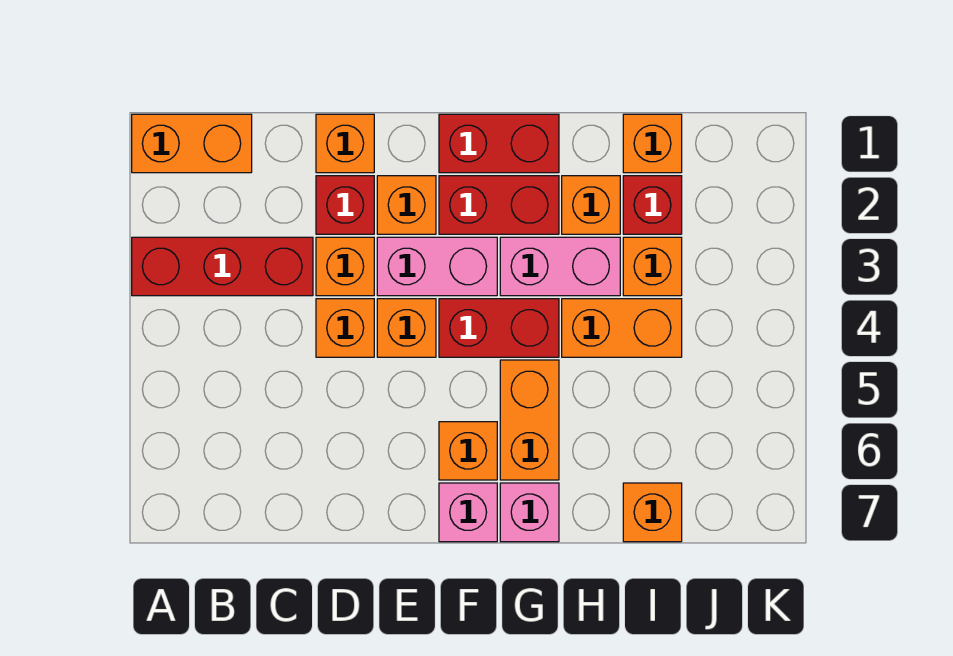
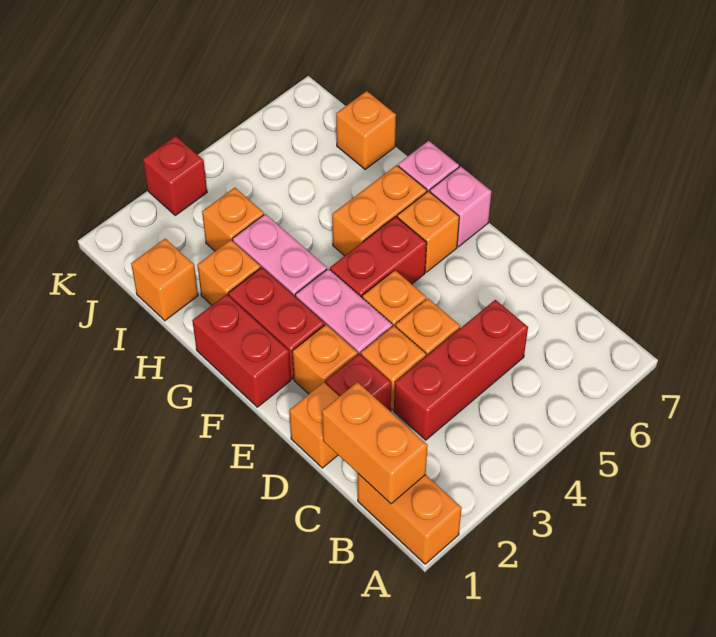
red 1x3 brick [132,237,313,296] -> red 1x3 brick turned to [394,300,528,440]
red 1x2 brick [439,299,559,357] -> red 1x2 brick turned to [330,217,427,297]
orange 1x2 brick [562,299,682,357] -> orange 1x2 brick moved to [322,382,428,504]
red 1x1 brick [623,176,682,234] -> red 1x1 brick moved to [143,136,207,215]

